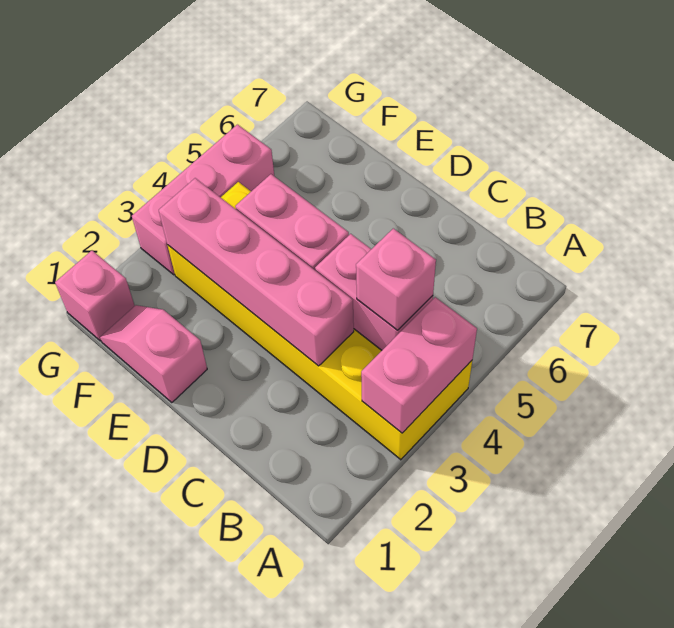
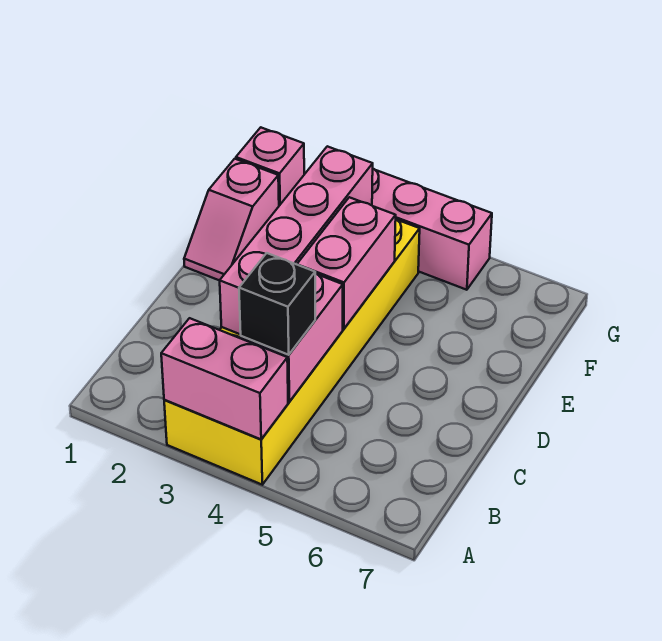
pink 1x1 brick [356,228,436,330] -> black 1x1 brick [239,253,315,355]
pink 1x2 slope [100,305,207,402] -> pink 1x2 slope turned to [184,159,279,281]

